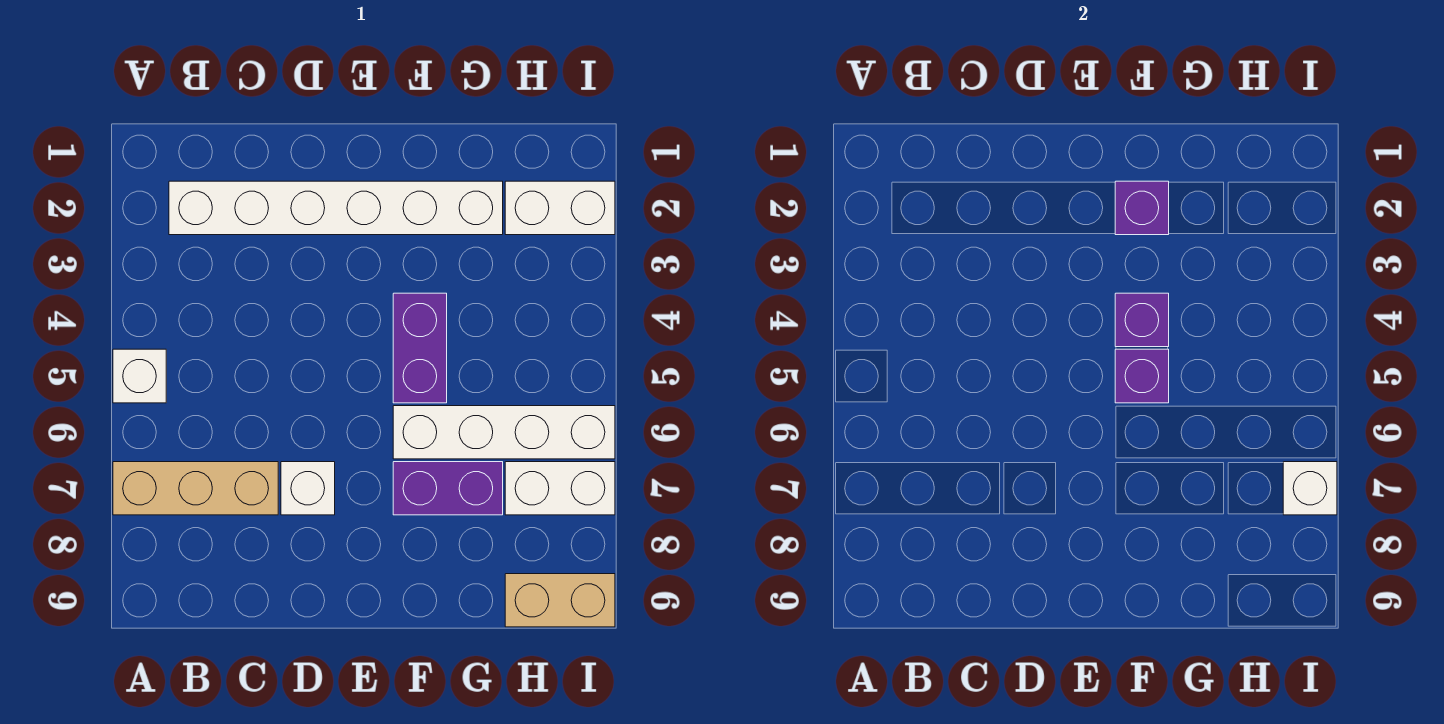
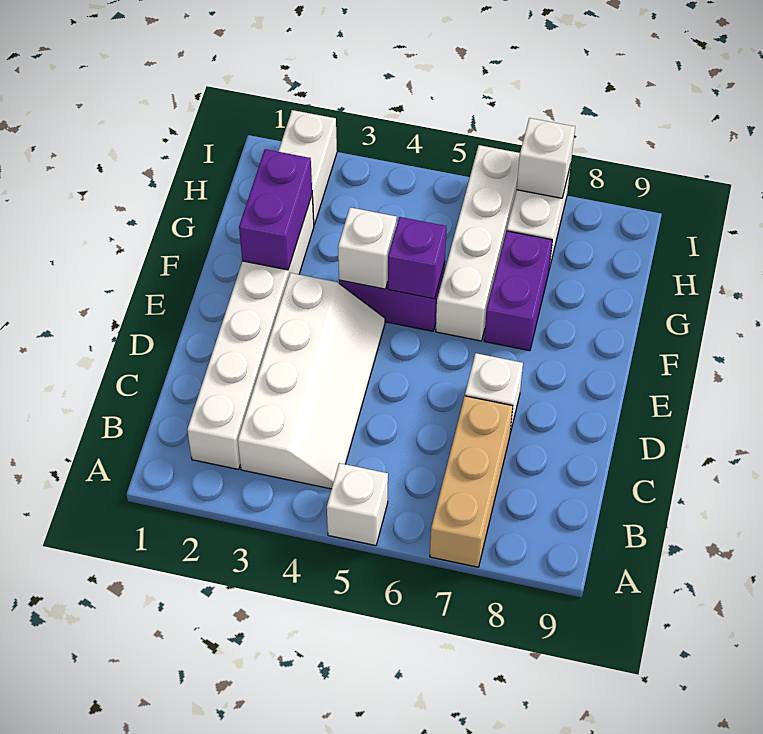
none -> white 2x4 slope [238,273,385,489]
purple 1x1 brick [1115,181,1169,235] -> purple 1x2 brick [239,149,312,270]
purple 1x1 brick [1115,293,1169,347] -> white 1x1 brick [338,207,397,289]
tan 1x2 brick [505,574,615,627] -> none

